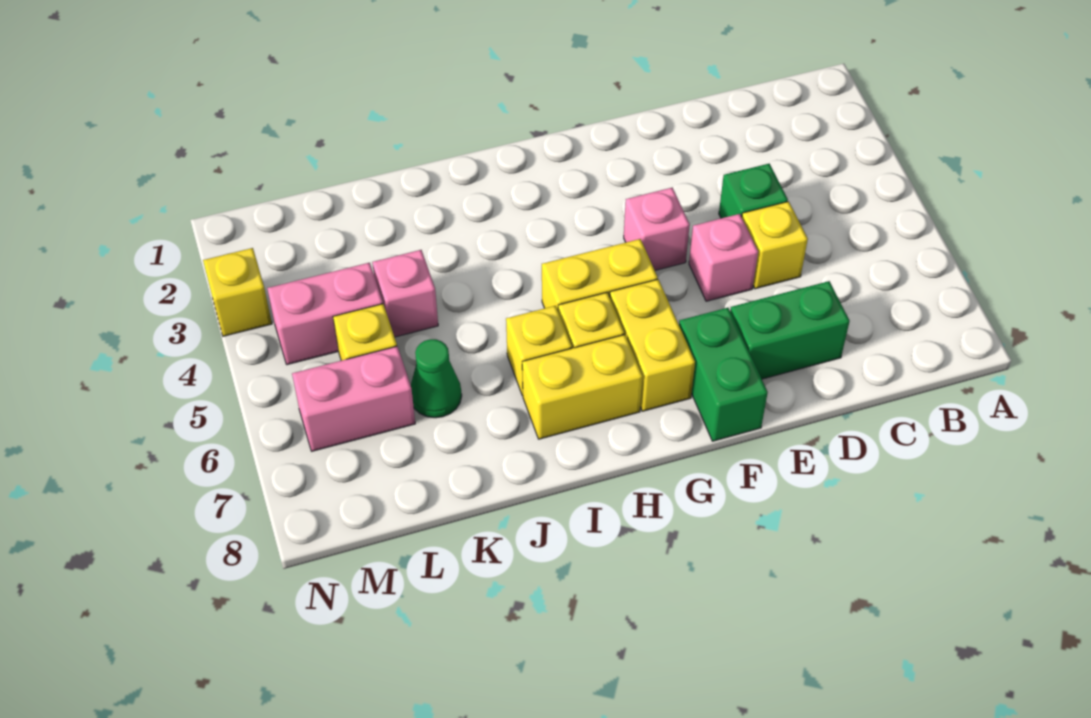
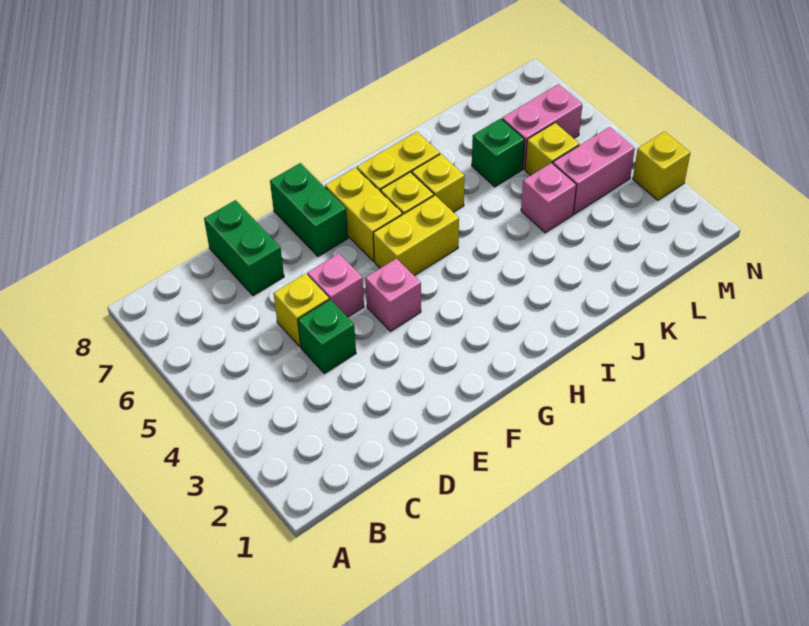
green 1x2 brick [730,281,850,379] -> green 1x2 brick turned to [204,200,284,296]
green 1x1 cone [411,339,462,418] -> green 1x1 brick [472,118,525,187]

